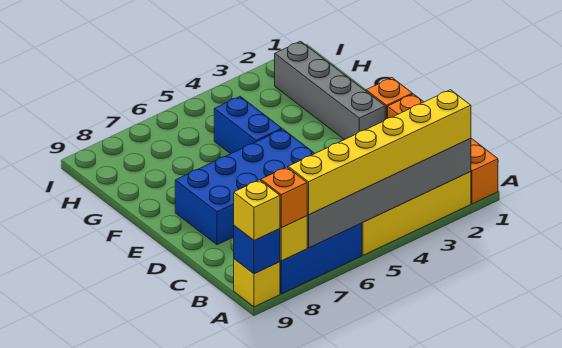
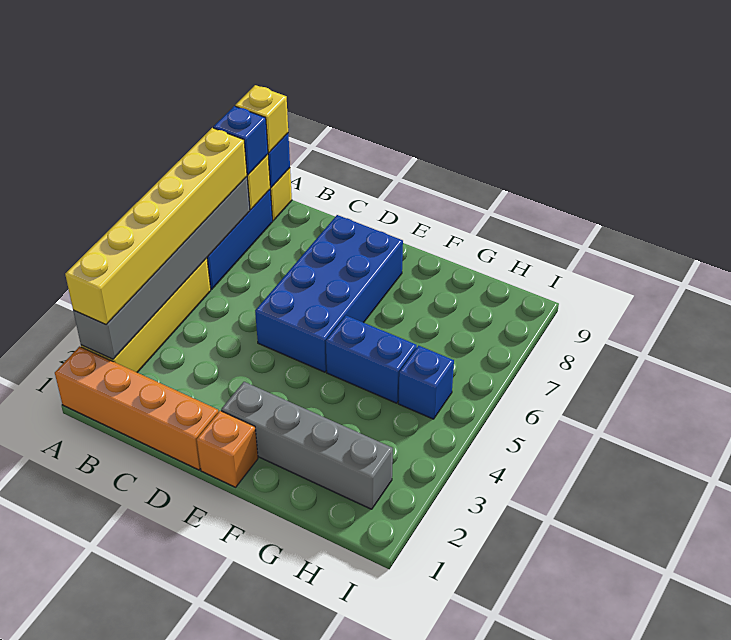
orange 1x1 brick [261,167,307,228] -> blue 1x1 brick [213,106,268,175]
none -> blue 1x1 brick [398,346,454,419]

